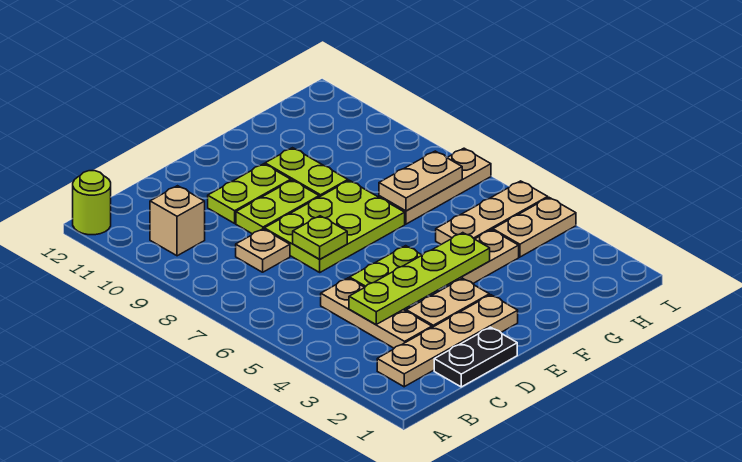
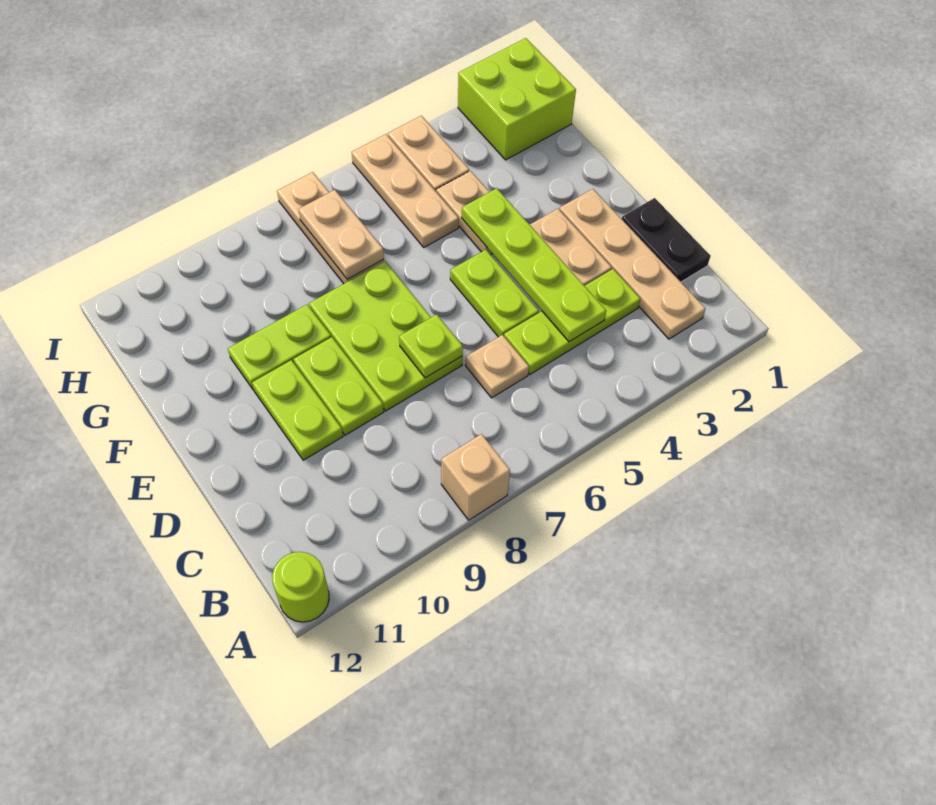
tan 1x1 brick [150,186,205,256] -> tan 1x1 brick moved to [441,434,510,520]
tan 1x3 plate [321,278,432,348] -> lime 1x3 plate [504,269,640,374]
tan 1x1 plate [236,229,290,272] -> tan 1x1 plate moved to [465,335,529,398]
none -> lime 2x2 brick [458,38,576,160]

